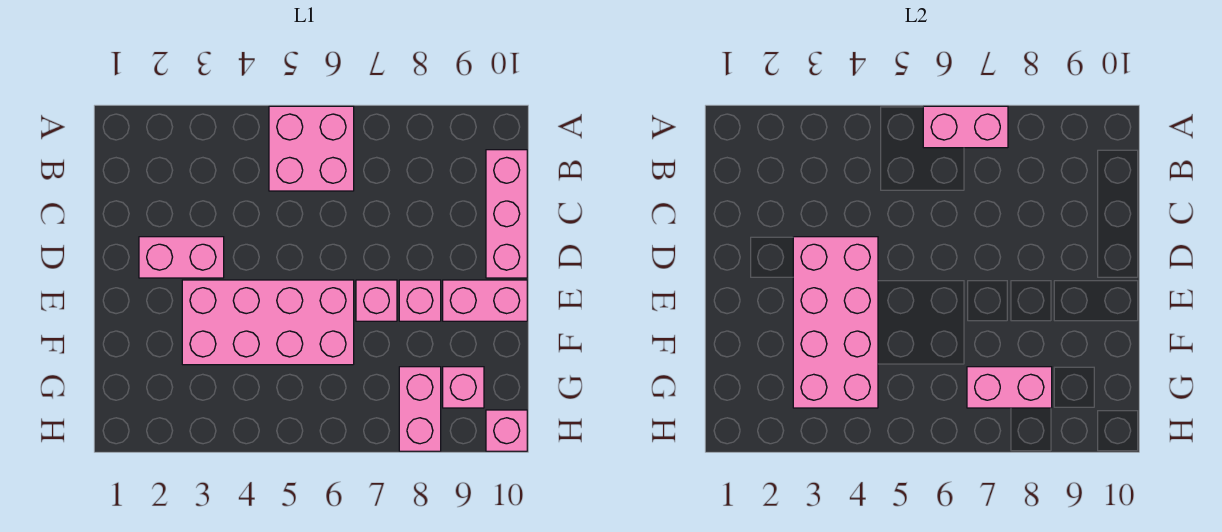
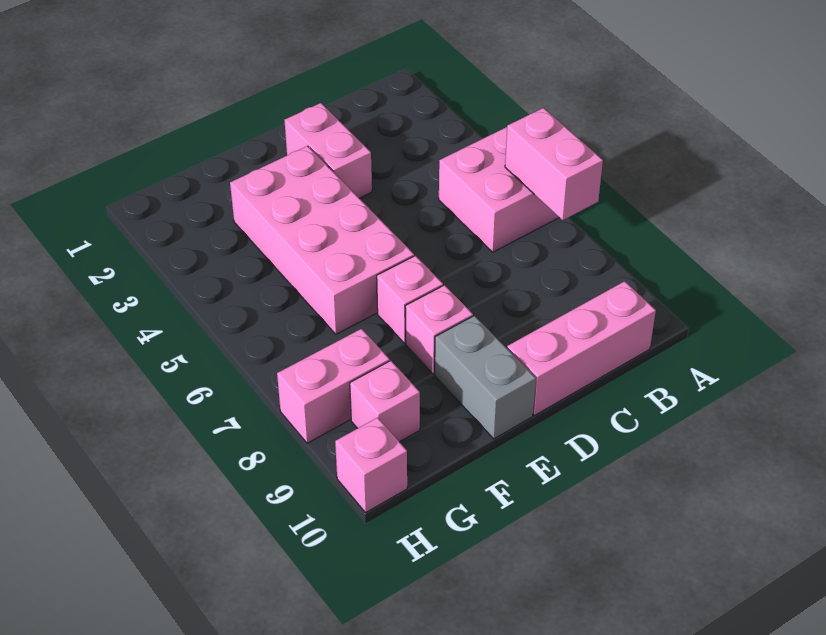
pink 2x4 brick [793,237,878,408] -> none
pink 1x2 brick [443,280,527,321] -> grey 1x2 brick [435,316,536,439]
pink 1x2 brick [967,367,1052,408] -> none

